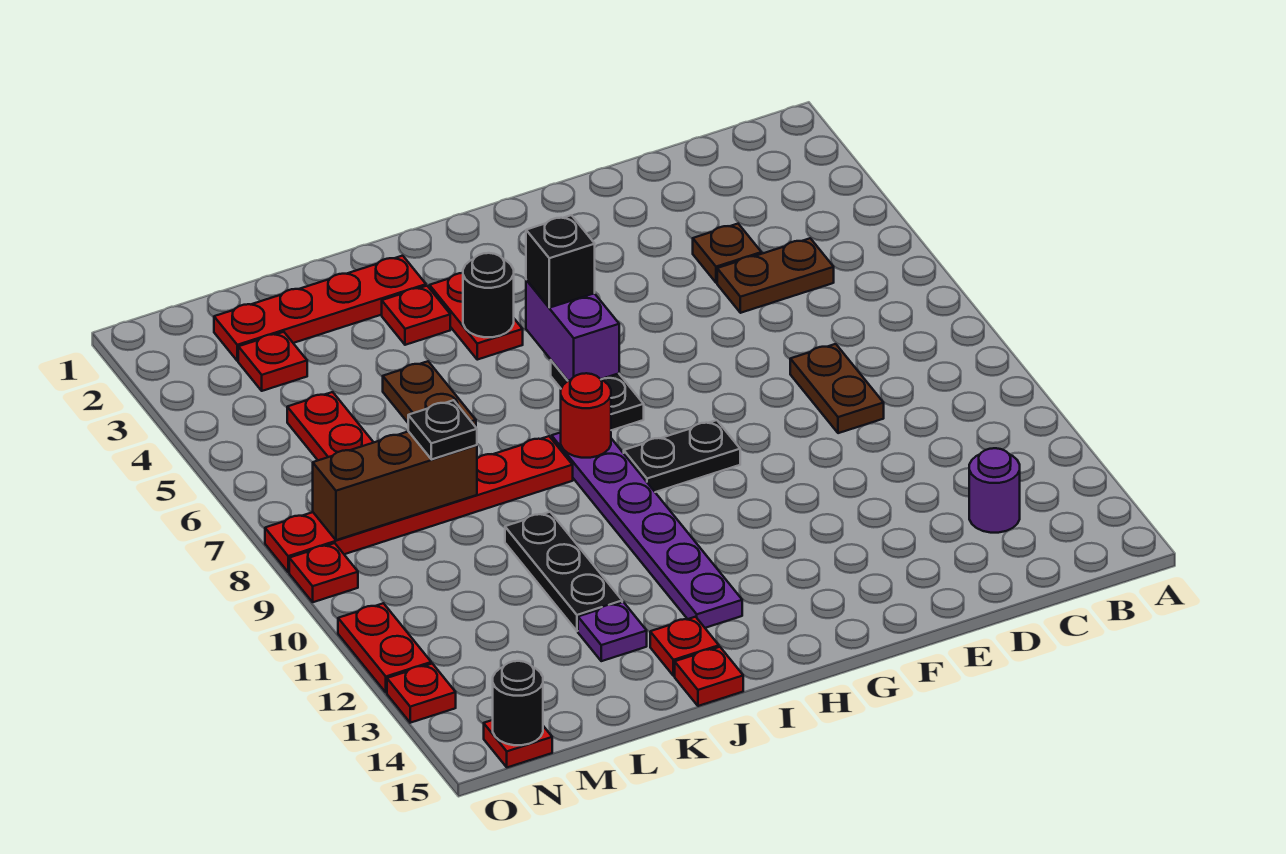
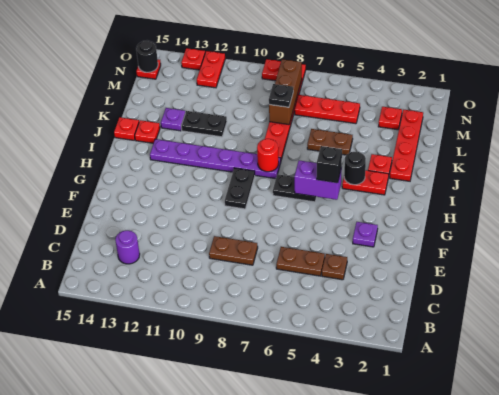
brown 1x2 plate [717,238,834,313] -> brown 1x2 plate turned to [276,247,325,276]
none -> purple 1x1 plate [353,222,378,247]
black 1x3 plate [505,512,622,631] -> black 1x2 plate [181,111,227,137]
red 1x2 plate [338,603,431,693] -> red 1x2 plate turned to [197,51,225,88]

